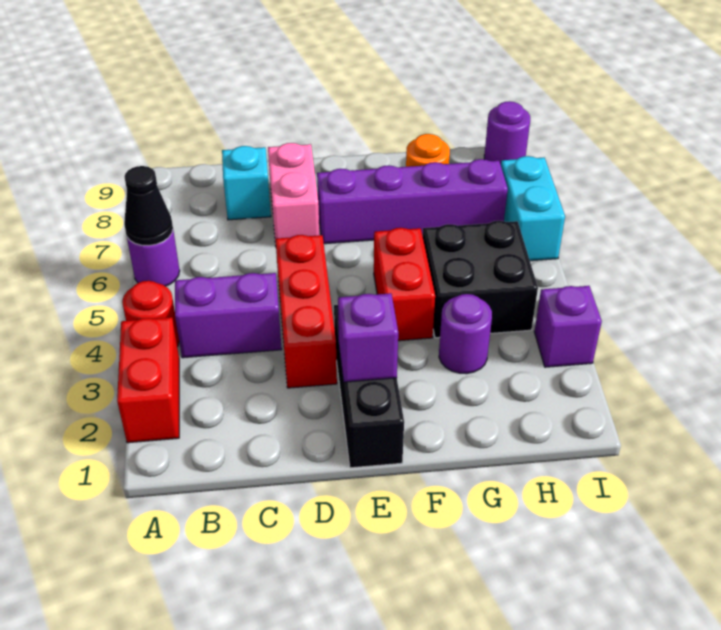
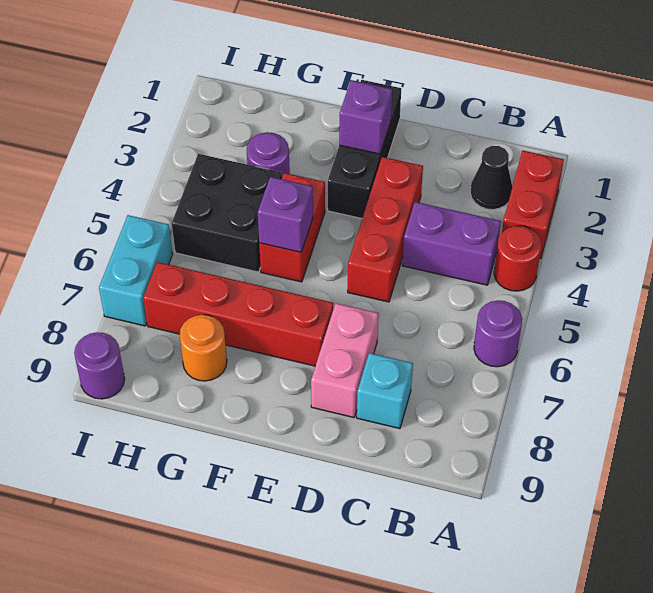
black 1x1 cone [124,166,173,246] -> black 1x1 cone moved to [470,146,512,210]
purple 1x4 brick [317,159,508,244] -> red 1x4 brick [143,262,333,366]
purple 1x1 brick [534,286,602,367] -> purple 1x1 brick moved to [258,177,313,252]

